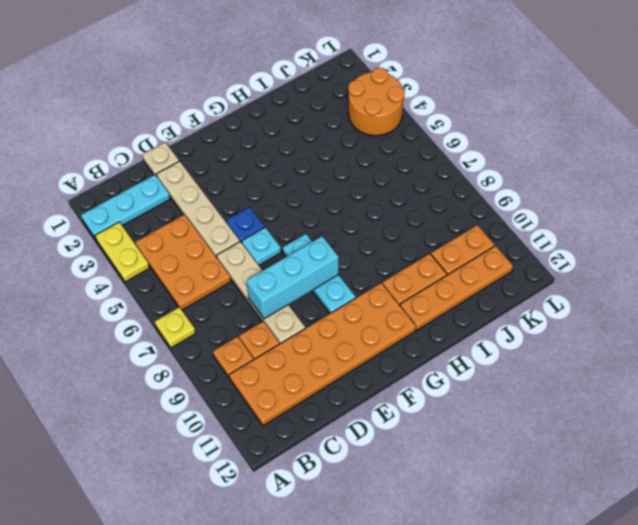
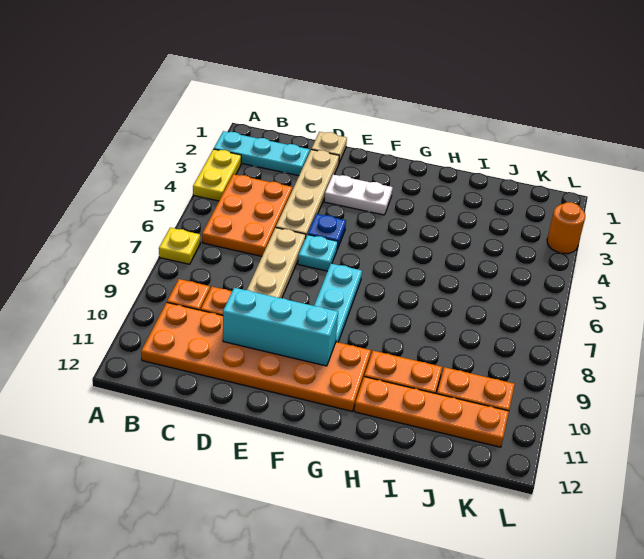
cyan 1x3 brick [246,236,339,319] -> cyan 1x3 brick moved to [223,288,338,366]
none -> white 1x2 plate [324,175,392,215]
orange 2x2 round brick [348,68,405,136] -> orange 1x1 round brick [547,202,585,254]

